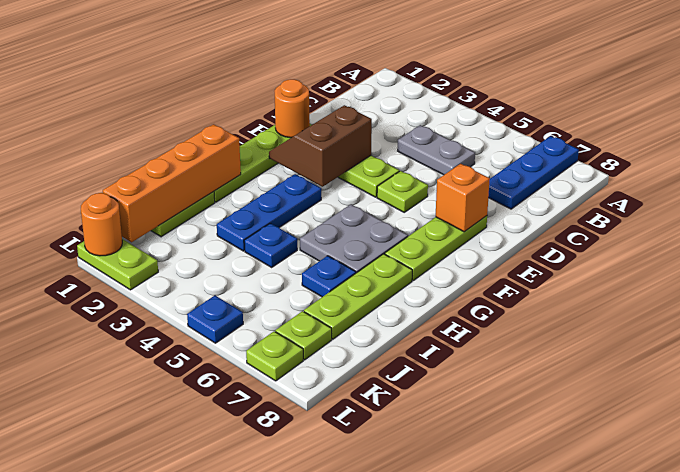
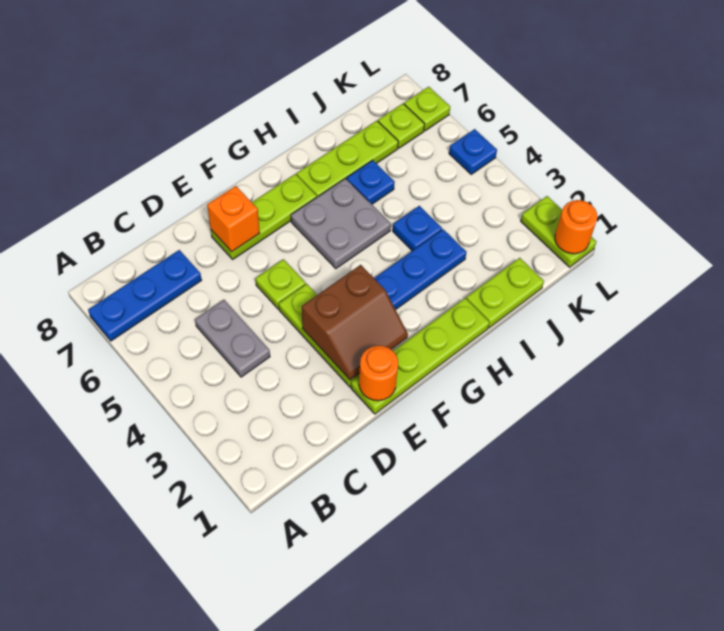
orange 1x4 brick [103,124,241,242] -> none

